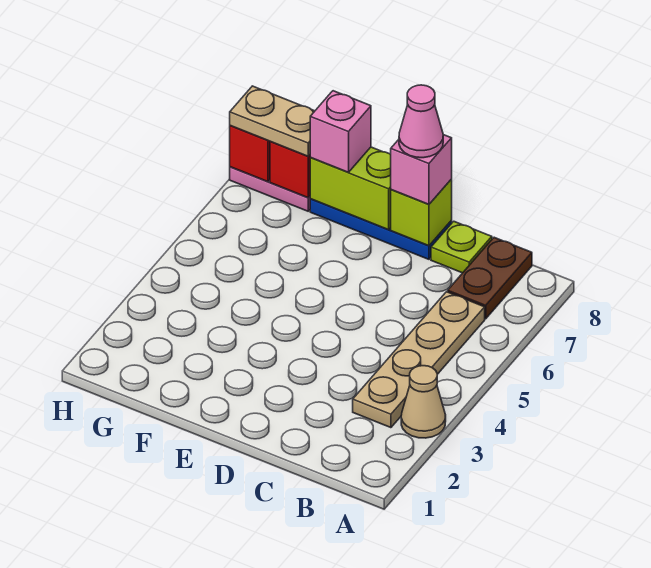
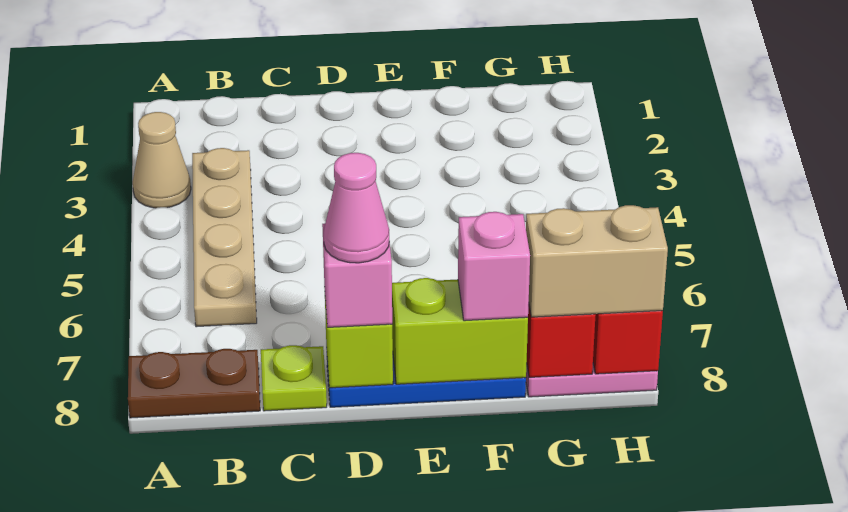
brown 1x2 plate [448,237,532,319] -> brown 1x2 plate turned to [128,349,260,418]
tan 1x2 plate [230,86,315,156] -> tan 1x2 brick [526,205,668,317]

